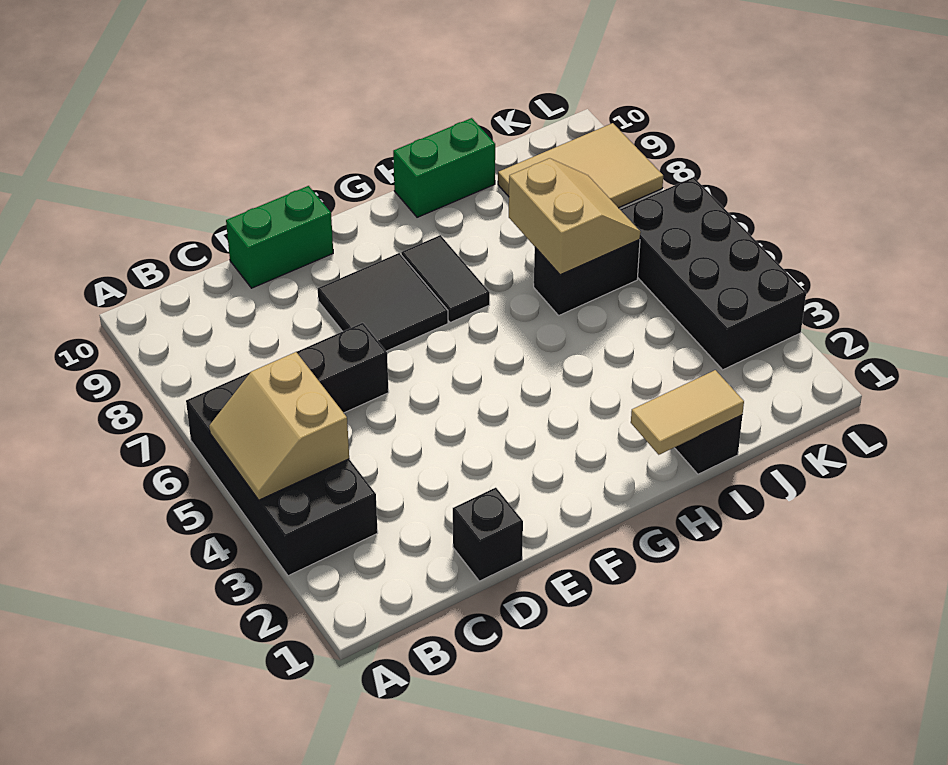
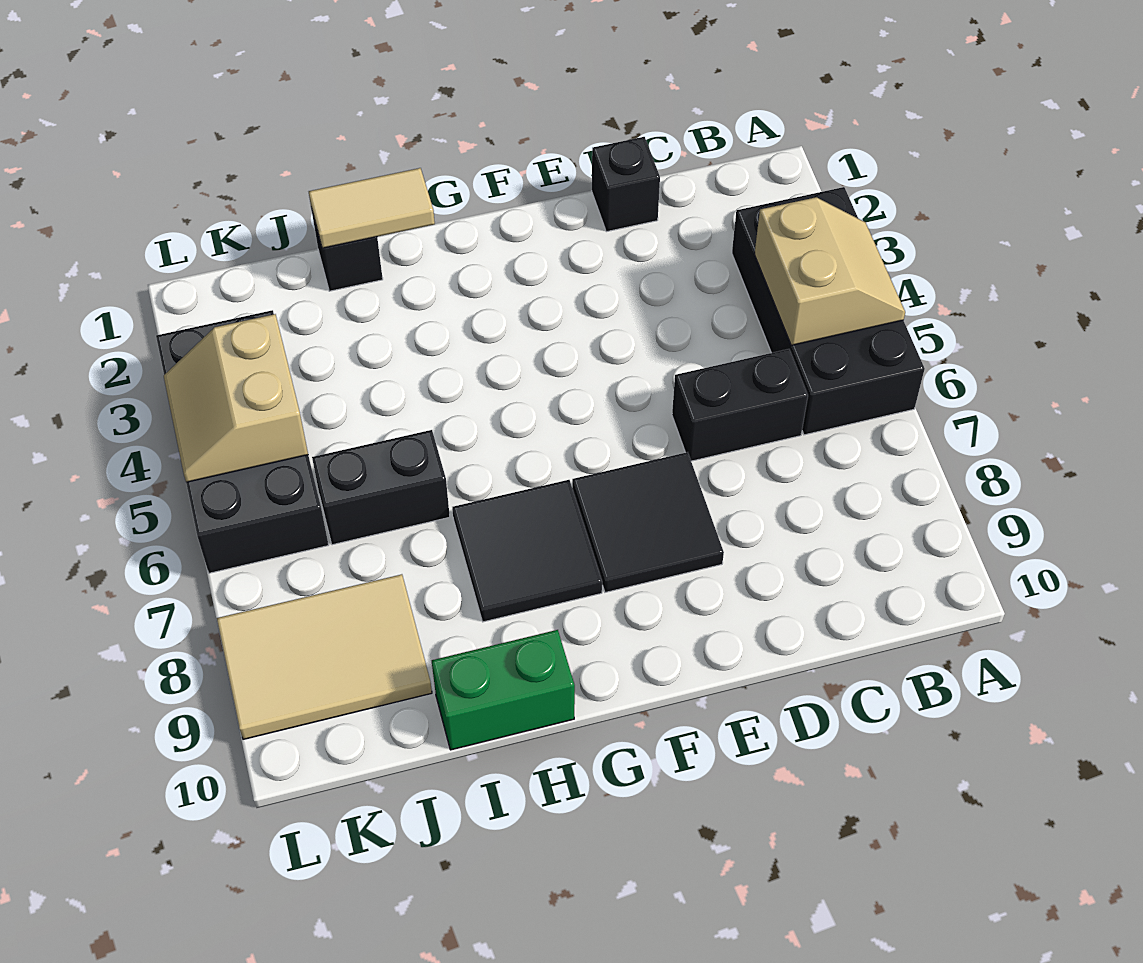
green 1x2 brick [226,186,333,288] -> none
black 1x2 tile [401,235,490,323] -> black 2x2 tile [452,480,602,622]
tan 2x2 slope [509,158,641,275] -> tan 2x2 slope moved to [164,314,308,482]

